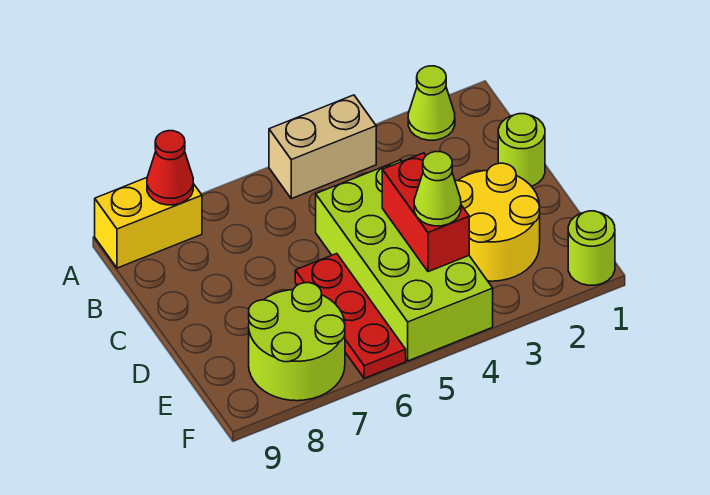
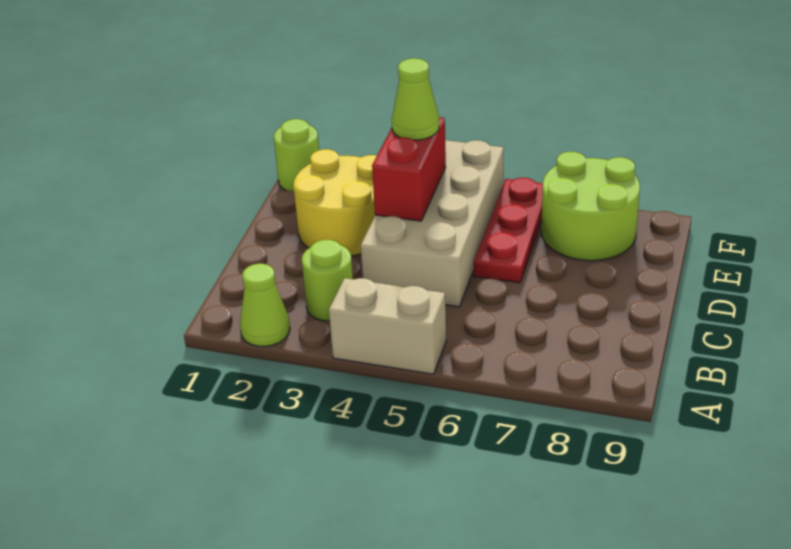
yellow 1x2 brick [95,178,202,268] -> none
red 1x1 cone [147,131,193,205] -> none
lime 1x1 round brick [498,114,545,186] -> lime 1x1 round brick moved to [302,240,353,321]
lime 2x4 brick [316,160,493,361] -> tan 2x4 brick [361,140,504,307]

